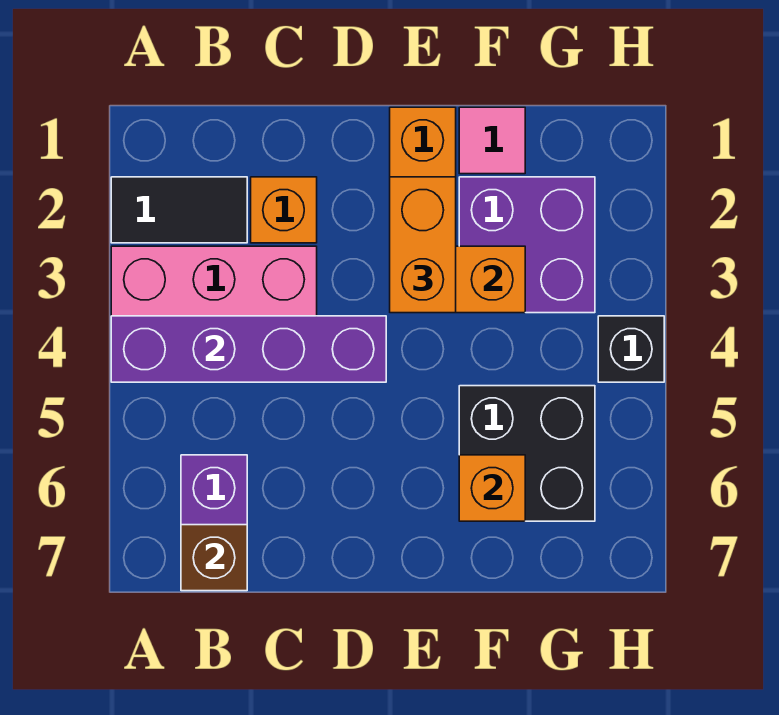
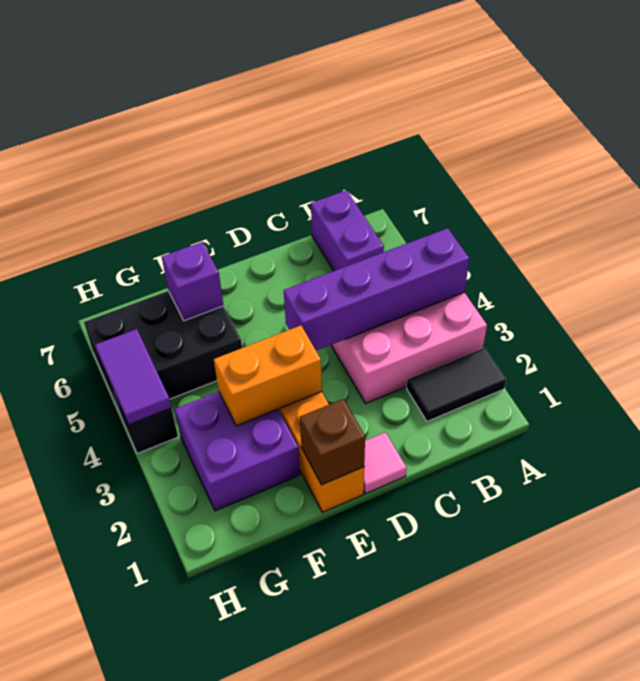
brown 1x1 brick [181,525,247,591] -> brown 1x1 brick moved to [300,399,365,485]
orange 1x1 brick [251,177,317,243] -> none
orange 1x2 brick [390,177,456,313] -> none
pink 1x1 tile [459,107,525,174] -> pink 1x1 tile moved to [364,432,406,494]
black 2x2 brick [459,386,595,521] -> black 2x3 brick [84,291,242,415]
orange 1x1 brick [459,455,525,521] -> purple 1x1 brick [162,242,224,321]
none -> purple 1x2 tile [95,329,171,425]

